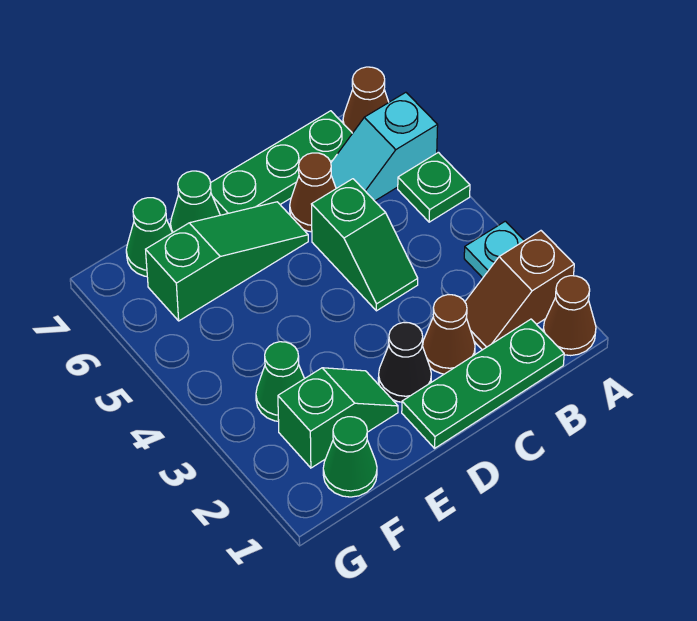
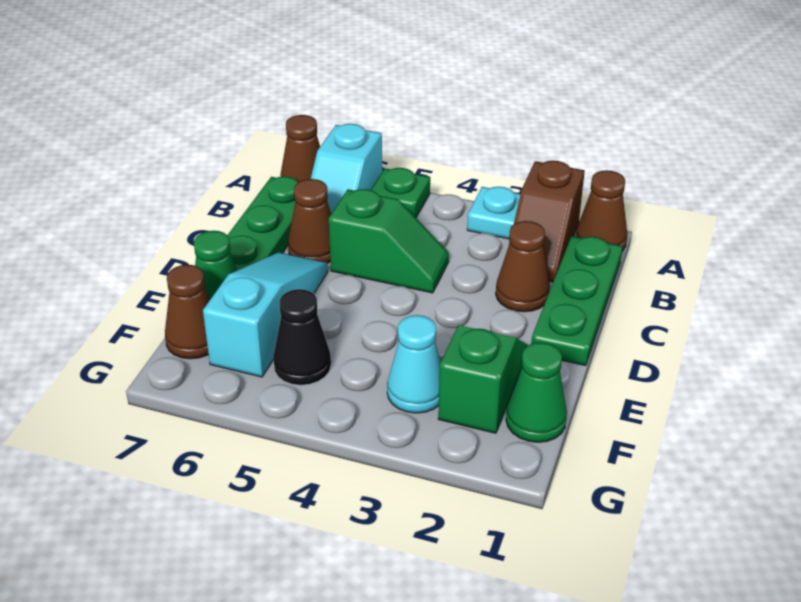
black 1x1 cone [378,322,431,402] -> black 1x1 cone moved to [273,289,331,385]
green 1x3 slope [146,202,308,321] -> cyan 1x3 slope [203,252,328,377]
green 1x1 cone [256,342,304,421] -> cyan 1x1 cone [387,315,441,413]
green 1x1 cone [126,198,172,276] -> brown 1x1 cone [165,265,210,359]

